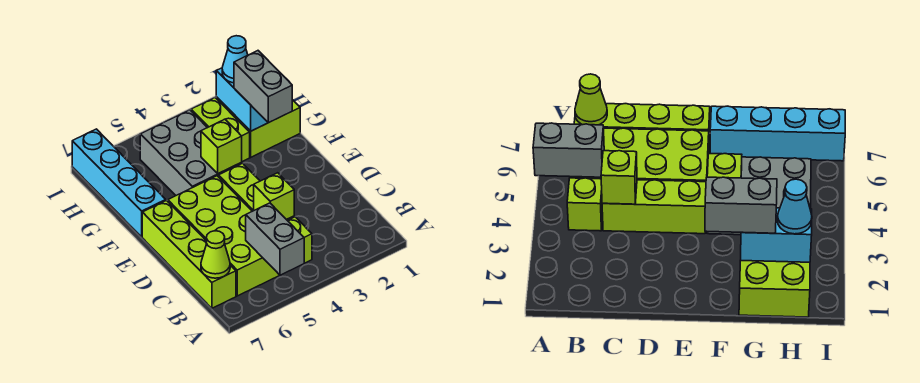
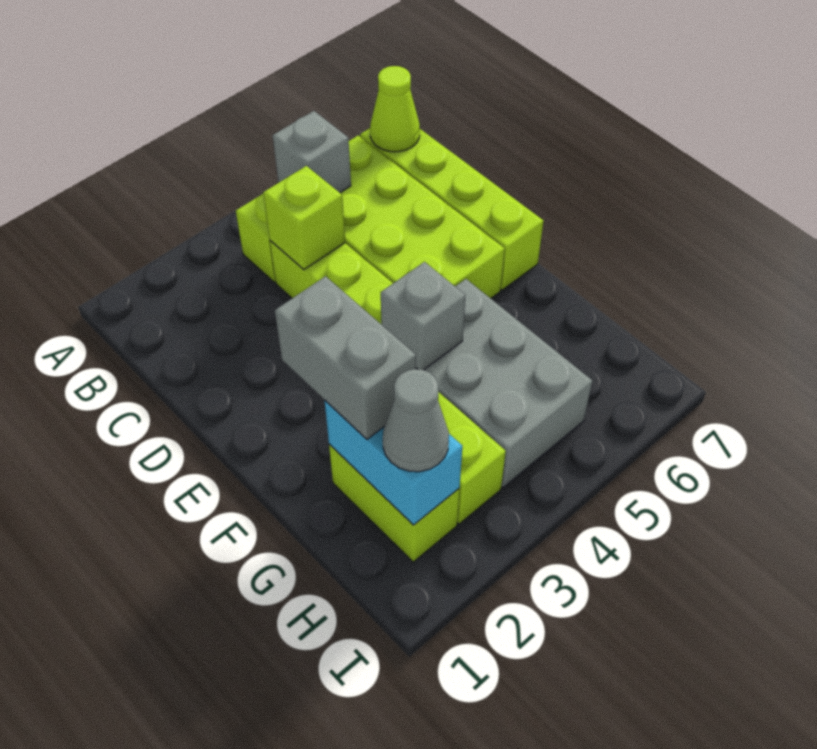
grey 1x2 brick [246,203,304,275] -> grey 1x1 brick [273,111,351,193]
lime 1x1 brick [201,119,242,174] -> grey 1x1 brick [381,262,465,370]
cyan 1x4 brick [72,129,166,237] -> none
lime 2x2 brick [216,97,300,157] -> lime 1x2 brick [329,444,459,562]
cyan 1x1 cone [222,36,248,83] -> grey 1x1 cone [383,369,449,472]

